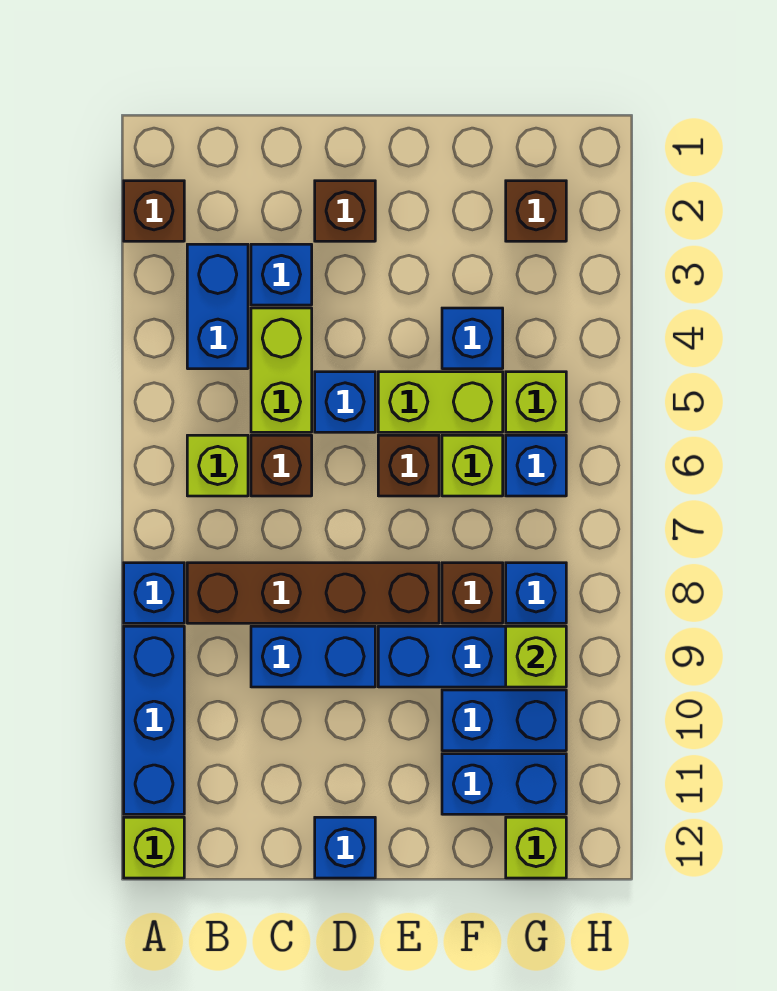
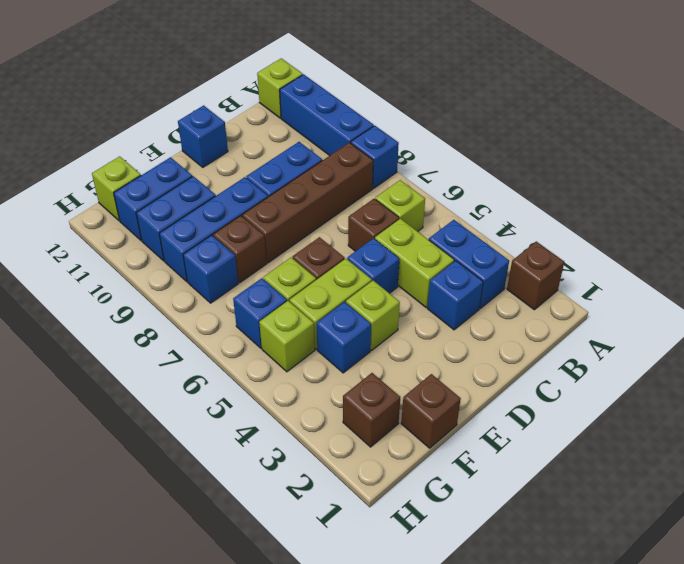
brown 1x1 brick [315,181,375,241] -> brown 1x1 brick moved to [401,374,461,448]
lime 1x1 brick [506,626,566,687] -> lime 1x1 brick moved to [346,281,400,350]

